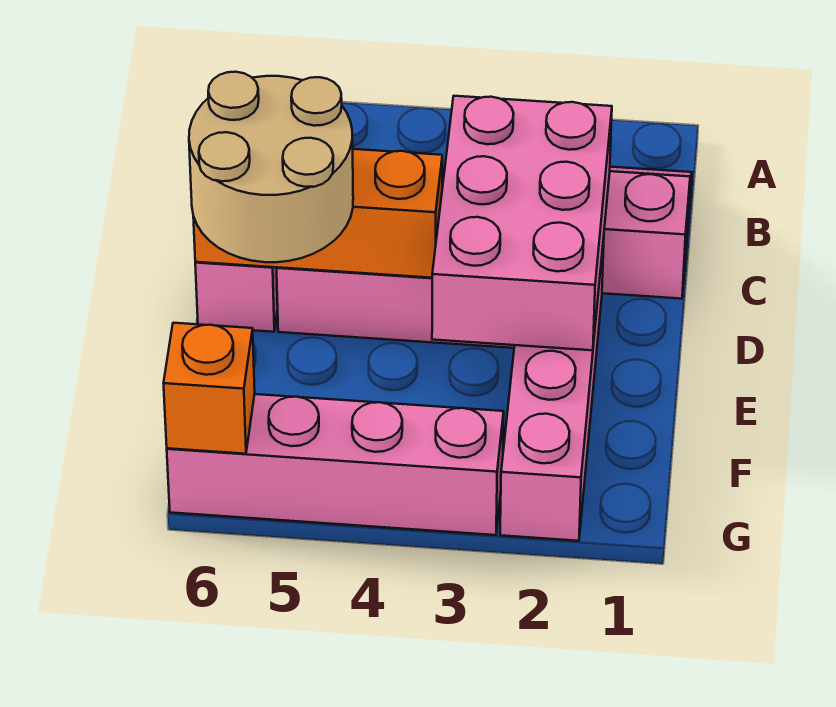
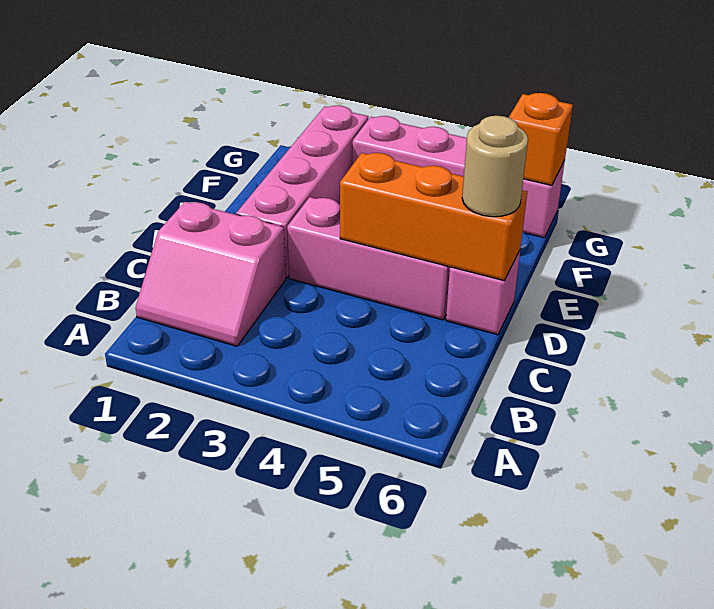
pink 2x3 brick [432,96,612,350] -> none
tan 2x2 round brick [189,72,353,262] -> tan 1x1 round brick [462,116,528,217]

